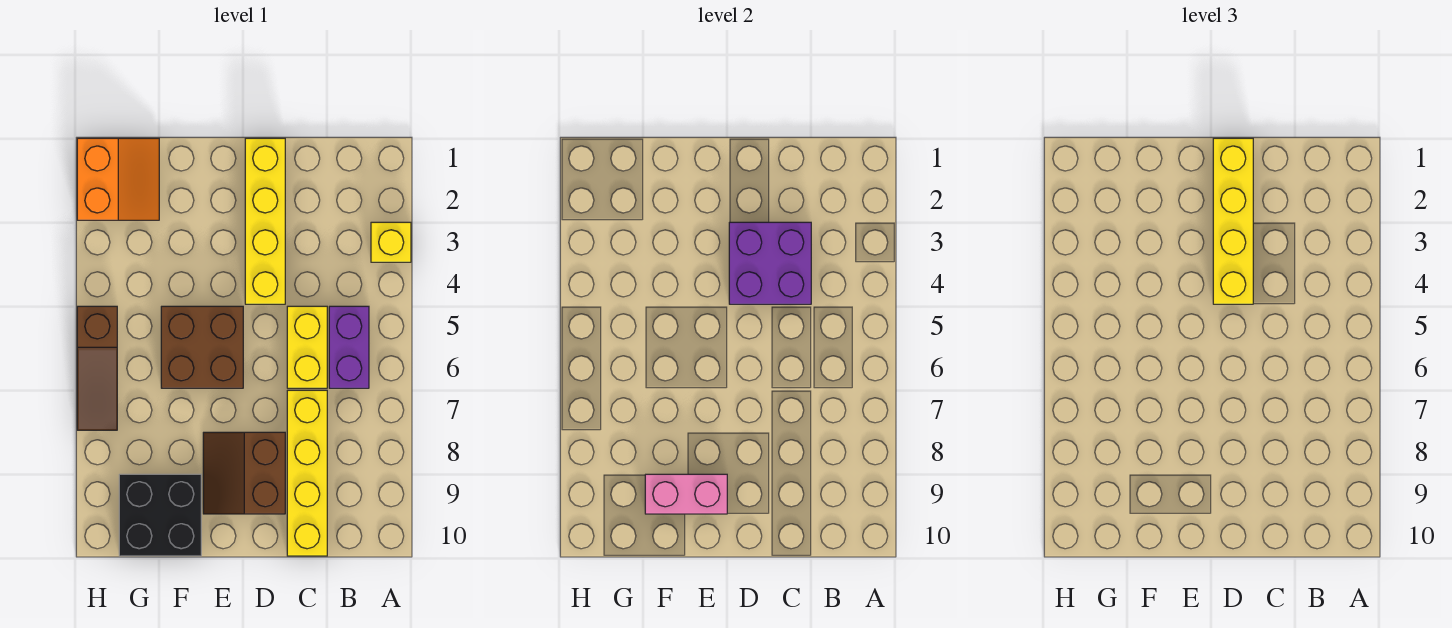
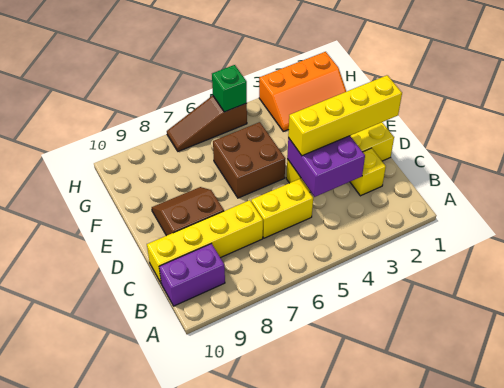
yellow 1x1 brick [371,222,411,262] -> yellow 1x1 brick moved to [350,148,386,196]
purple 1x2 brick [329,306,369,388] -> purple 1x2 brick moved to [159,244,225,306]
pink 1x2 brick [645,474,727,514] -> none
black 2x2 brick [119,474,201,556] -> none
orange 2x2 slope [77,138,159,220] -> orange 2x3 slope [259,52,346,131]
none -> green 1x1 brick [212,65,247,112]

